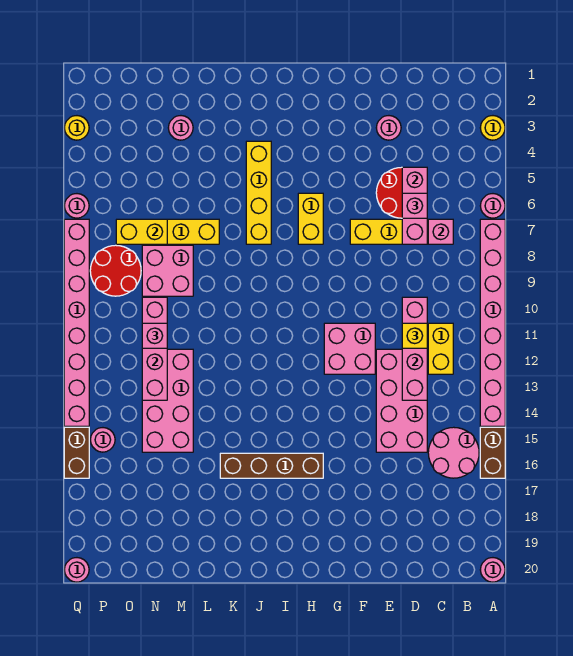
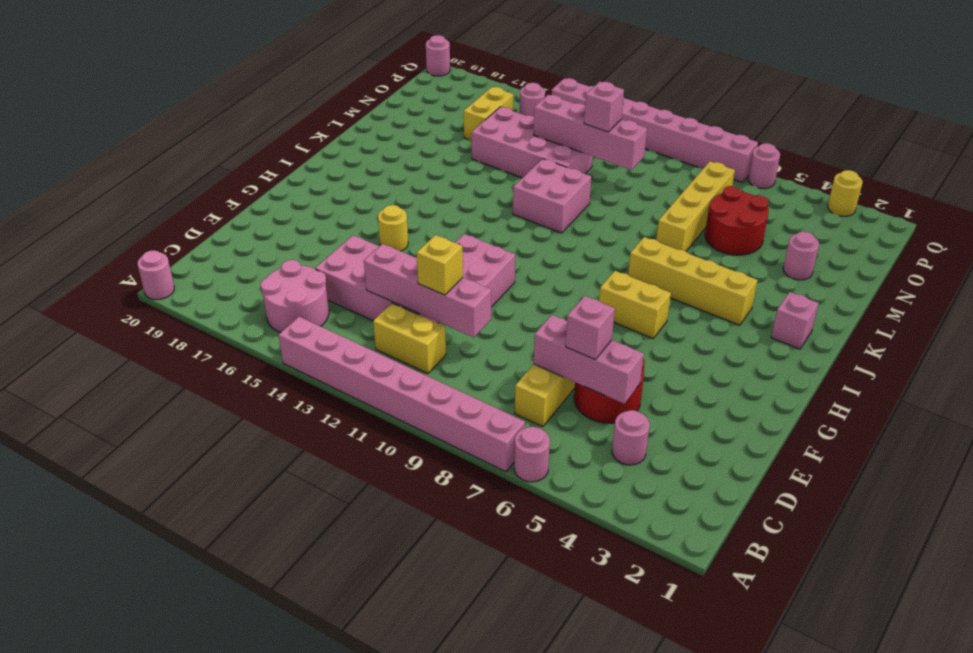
yellow 1x1 round brick [480,116,505,140] -> yellow 1x1 round brick moved to [378,205,408,251]
brown 1x2 brick [480,427,505,478] -> none
pink 1x1 brick [428,219,453,244] -> pink 1x1 brick moved to [771,292,819,349]
pink 1x1 round brick [376,116,401,140] -> pink 1x1 round brick moved to [612,410,650,465]
brown 1x4 brick [220,453,323,478] -> none
pink 2x2 brick [142,245,193,296] -> pink 2x2 brick moved to [513,159,591,233]
yellow 1x2 brick [116,219,167,244] -> yellow 1x2 brick moved to [464,87,513,140]
red 2x2 round brick [90,245,141,296] -> red 2x2 round brick moved to [705,186,769,255]
brown 1x2 brick [64,427,89,478] -> none

